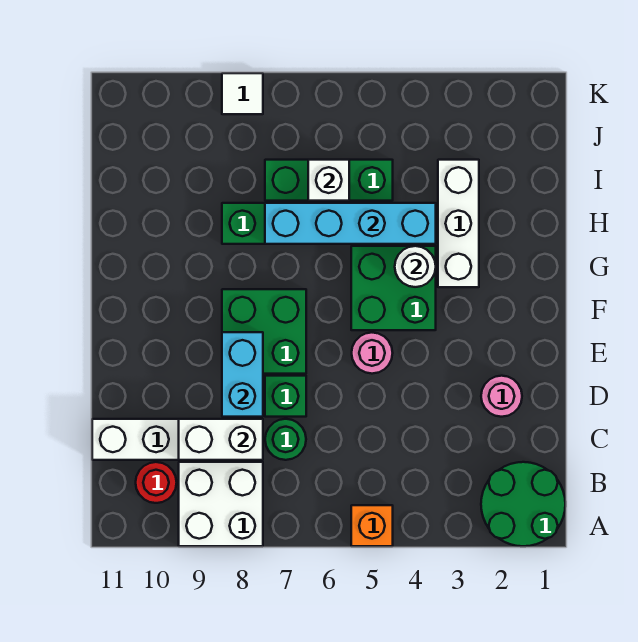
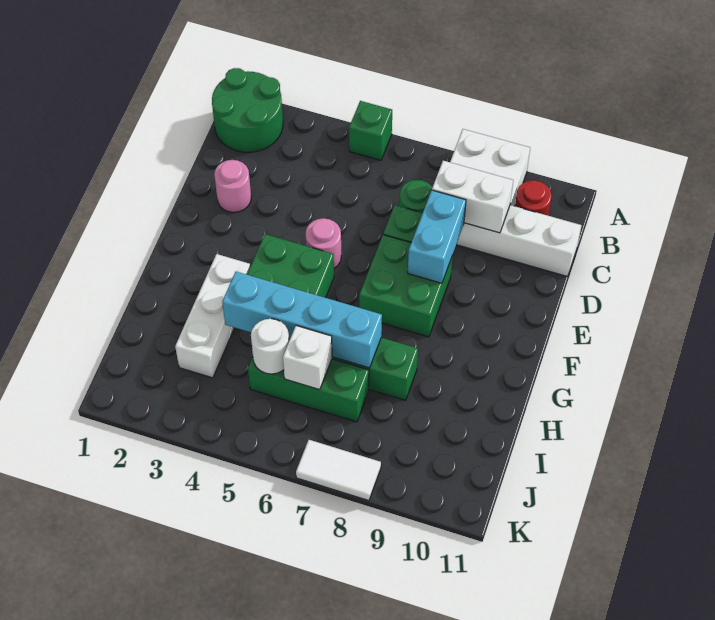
orange 1x1 brick [351,505,393,546] -> green 1x1 brick [349,101,392,160]
white 1x1 round brick [395,246,436,287] -> white 1x1 round brick moved to [251,319,289,374]
white 1x1 tile [222,73,263,114] -> white 1x2 tile [296,440,381,501]

